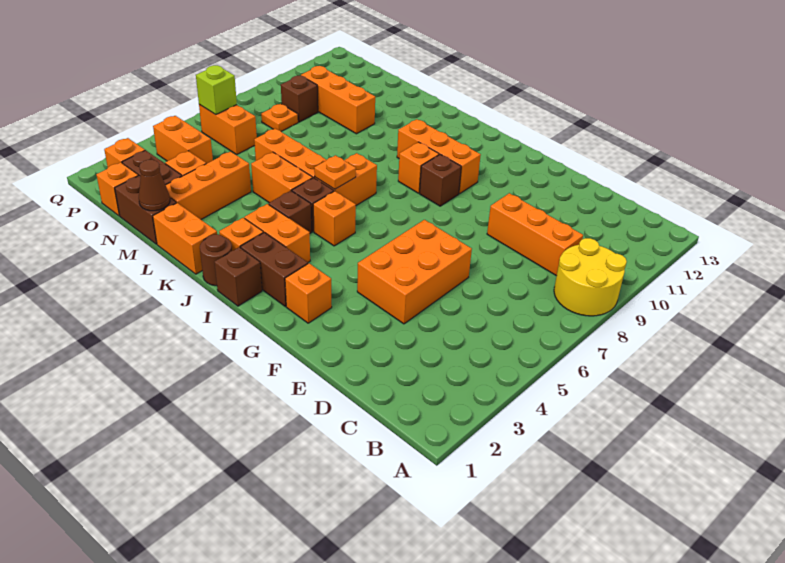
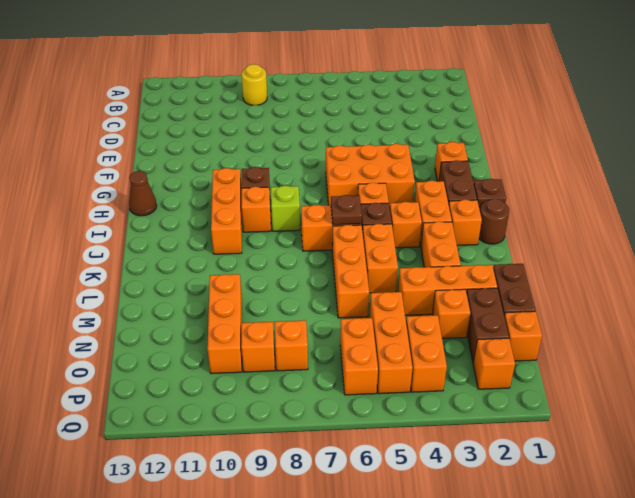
yellow 2x2 round brick [554,238,627,316] -> yellow 1x1 round brick [242,64,267,105]
orange 1x3 brick [487,193,583,276] -> orange 1x3 brick moved to [370,292,413,394]
orange 2x3 brick [357,220,472,324] -> orange 2x3 brick moved to [326,144,415,207]
brown 1x1 brick [269,191,312,233] -> orange 1x1 brick [390,202,422,248]
orange 1x1 plate [314,155,356,189] -> brown 1x1 plate [331,195,362,225]
orange 1x2 brick [153,203,217,274] -> orange 1x2 brick moved to [421,221,461,267]
brown 1x1 cone [139,160,170,211] -> brown 1x1 cone moved to [129,171,157,216]
orange 1x1 plate [261,104,298,131] -> orange 1x1 brick [275,320,308,371]
brown 1x1 brick [281,76,318,122] -> orange 1x1 brick [241,322,275,372]
lime 1x1 brick [196,65,237,115] -> lime 1x1 brick moved to [271,186,300,231]

